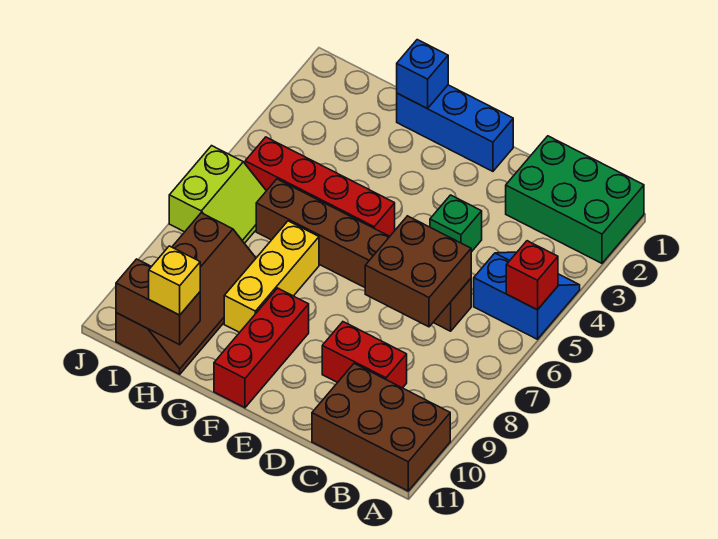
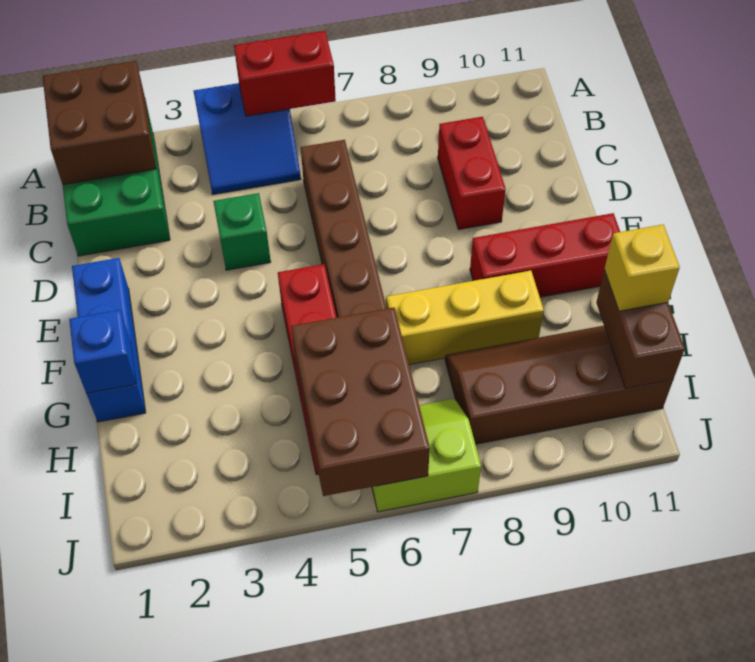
blue 2x2 slope [474,252,580,339] -> blue 2x2 slope turned to [194,83,301,194]
red 1x1 brick [506,241,558,310] -> red 1x2 brick [234,31,336,116]
brown 2x3 brick [312,364,450,491] -> brown 2x3 brick moved to [291,307,430,496]
brown 2x2 brick [365,216,471,327] -> brown 2x2 brick moved to [43,61,156,185]

